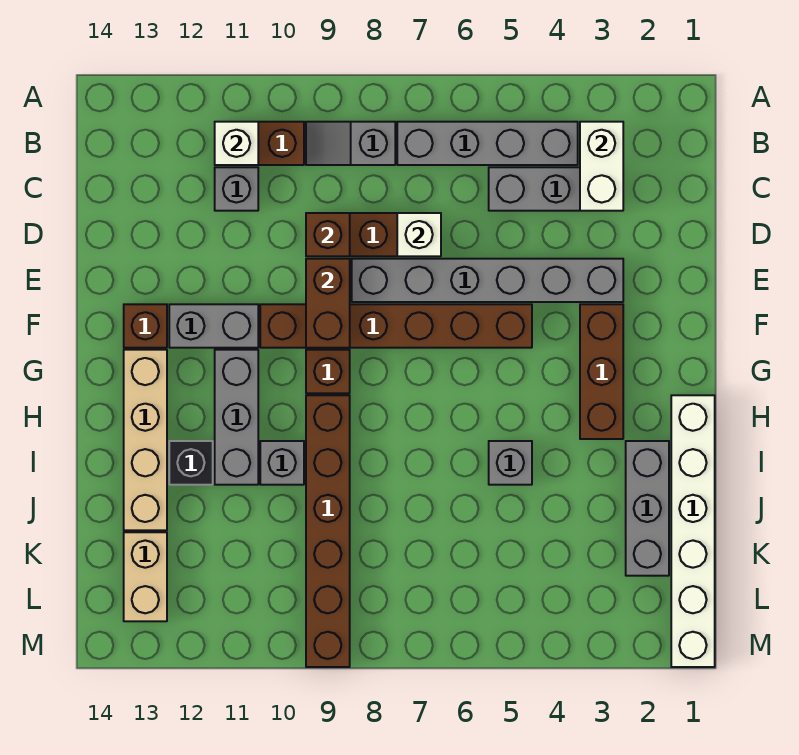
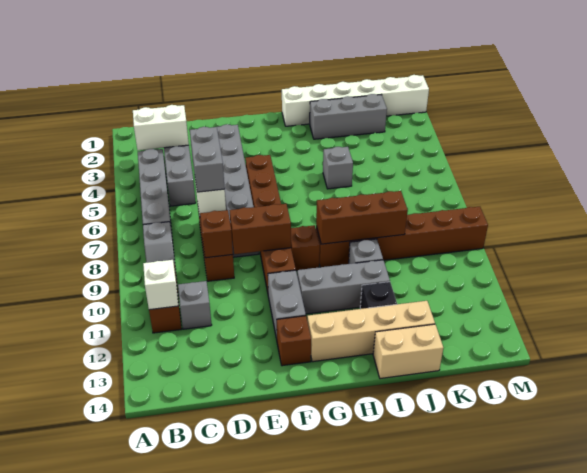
none -> grey 1x2 brick [190,127,225,192]
brown 1x3 brick [580,304,623,439] -> brown 1x3 brick moved to [316,191,408,244]
tan 1x2 brick [124,532,167,621] -> tan 1x2 brick moved to [373,324,443,379]

